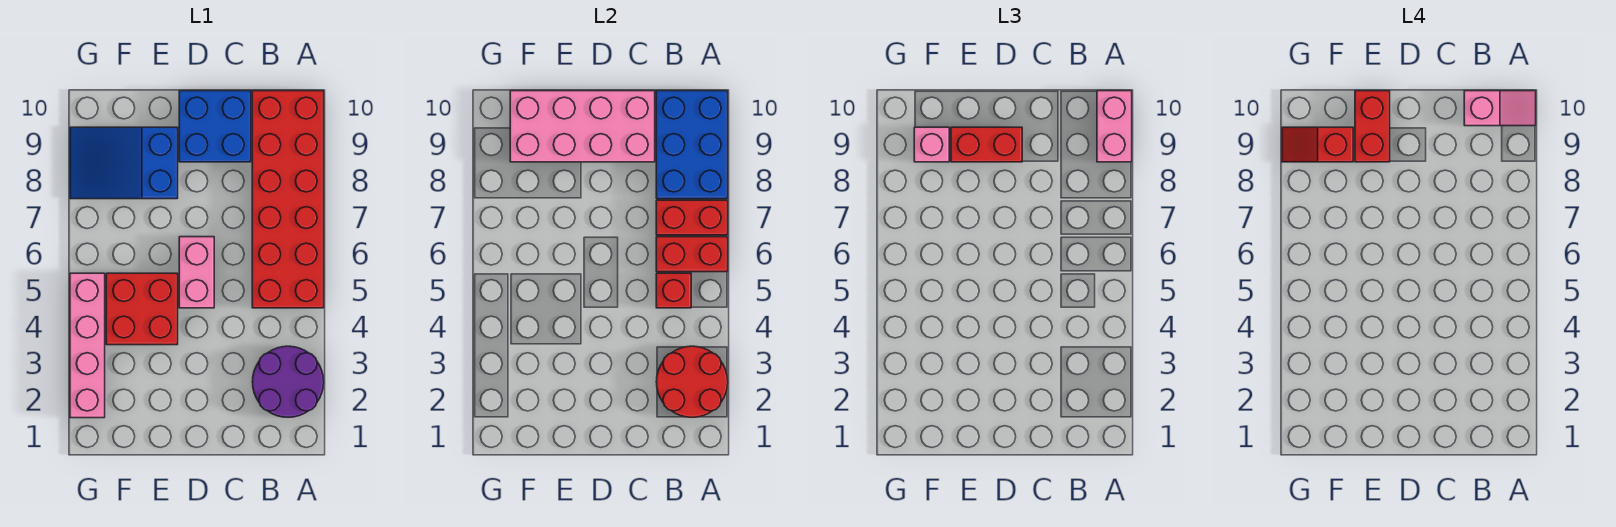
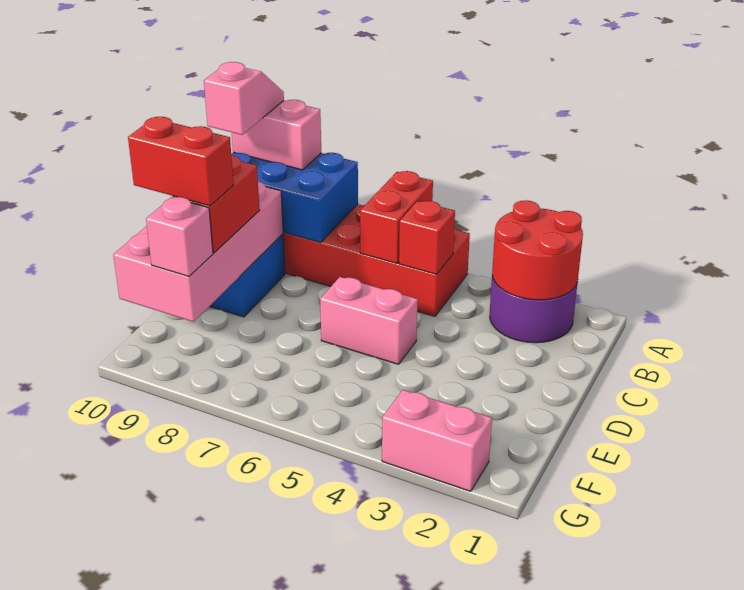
red 1x2 brick [656,200,728,235] -> none
red 2x2 brick [106,273,178,345] -> none
blue 2x3 slope [70,127,178,199] -> none
red 1x2 slope [1282,127,1353,162] -> none
pink 1x4 brick [70,273,105,418] -> pink 1x2 brick [382,390,492,491]

